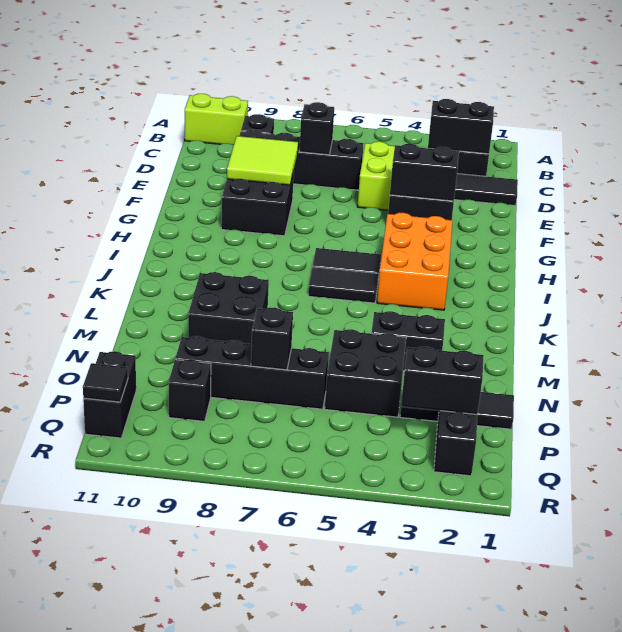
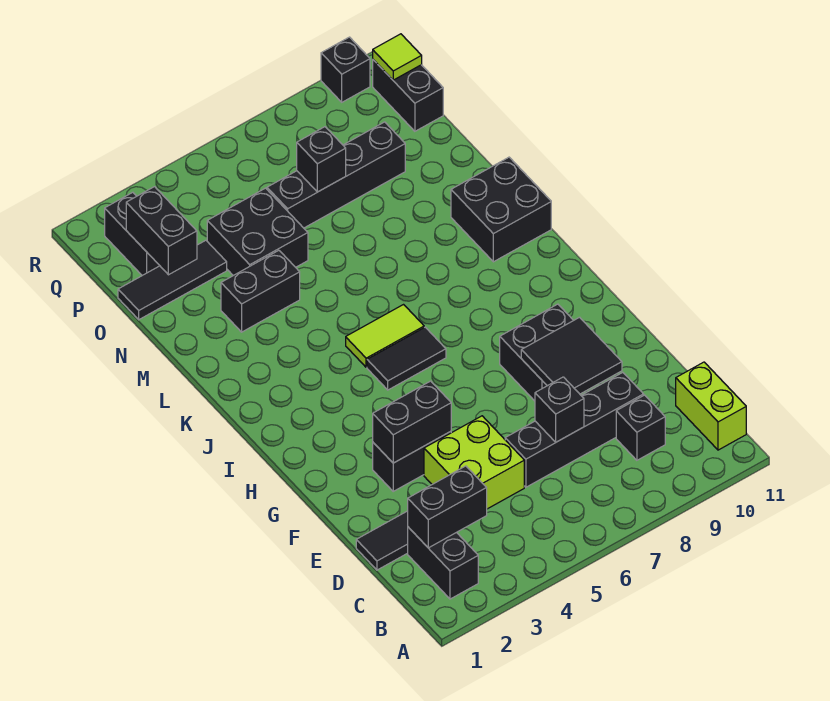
lime 1x2 brick [185,94,248,145] -> lime 1x2 brick turned to [676,362,746,450]
lime 2x2 tile [227,136,298,185] -> black 2x2 tile [521,317,622,394]
orange 2x3 brick [377,213,452,310] -> none
black 1x2 tile [308,267,379,303] -> lime 1x2 tile [346,305,424,367]
black 2x2 brick [188,272,269,344] -> black 2x2 brick moved to [451,157,551,262]
black 1x2 brick [401,347,484,415] -> black 1x2 brick turned to [126,187,197,275]
black 1x1 brick [168,359,211,421] -> black 1x1 brick moved to [321,37,370,102]
black 1x1 tile [83,363,128,402] -> lime 1x1 tile [373,34,422,80]

